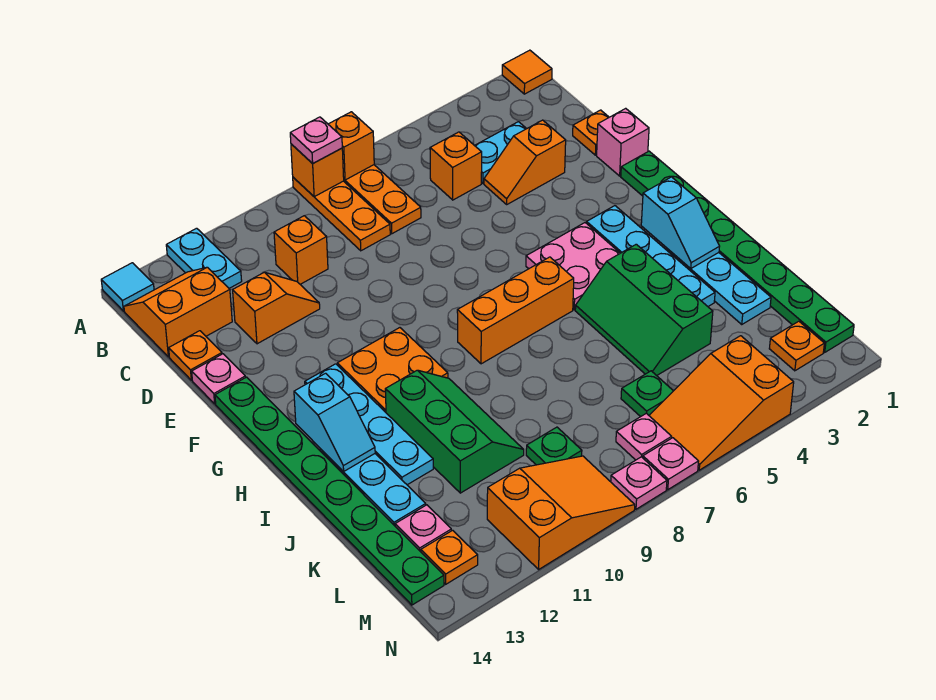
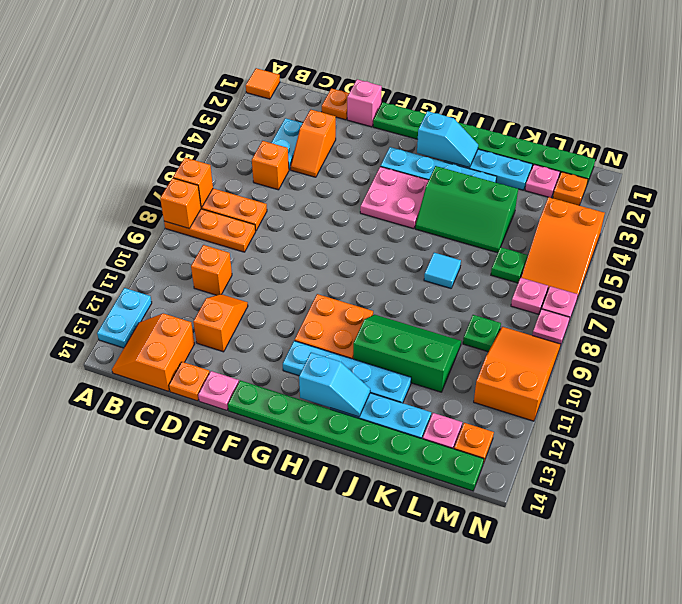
pink 1x1 plate [290,117,342,164] -> pink 1x1 plate moved to [525,164,560,198]
cyan 1x2 plate [166,228,242,288] -> cyan 1x2 plate turned to [97,288,152,348]
cyan 1x1 tile [101,263,154,311] -> cyan 1x1 tile moved to [424,253,461,288]
orange 1x3 brick [457,257,574,364] -> none

